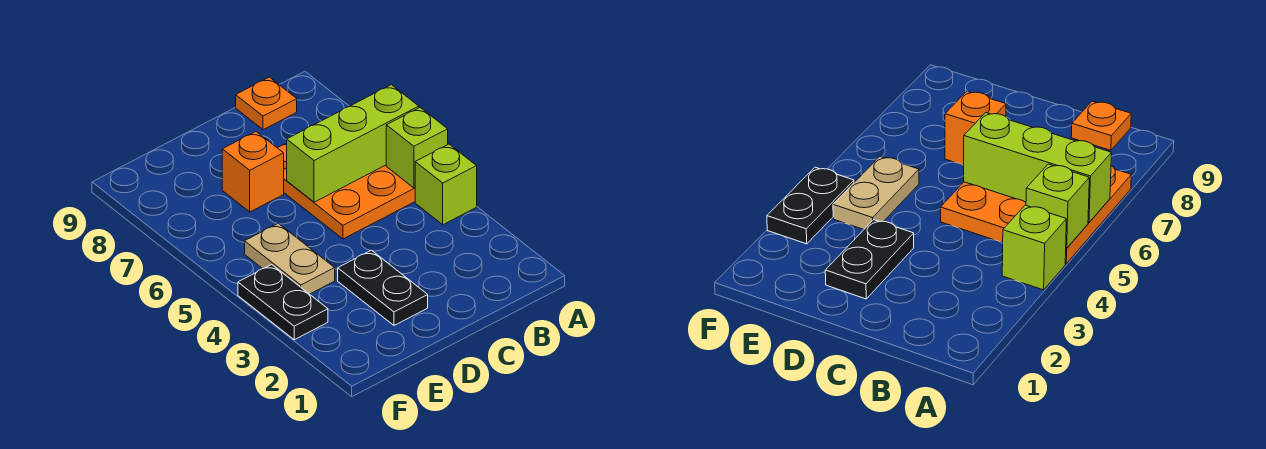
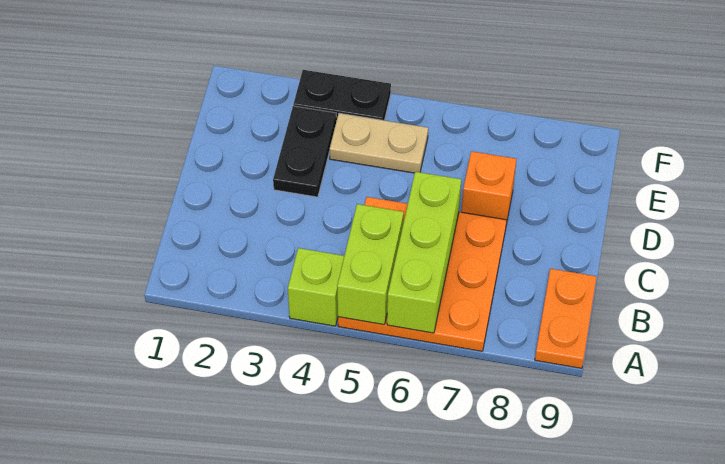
lime 1x1 brick [386,107,448,188] -> lime 1x2 brick [337,204,404,325]
orange 1x1 plate [236,77,297,130] -> orange 1x2 plate [535,269,597,368]
black 1x2 plate [338,250,428,325] -> black 1x2 plate turned to [273,106,336,197]

